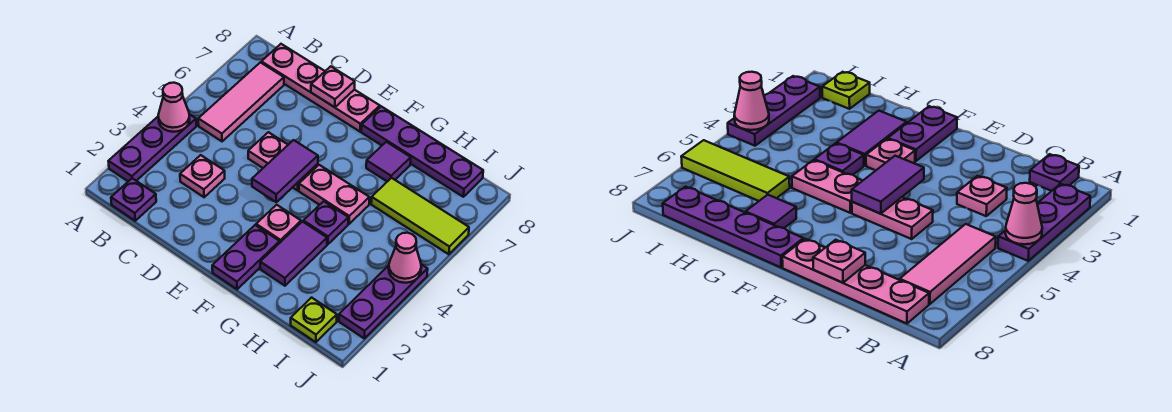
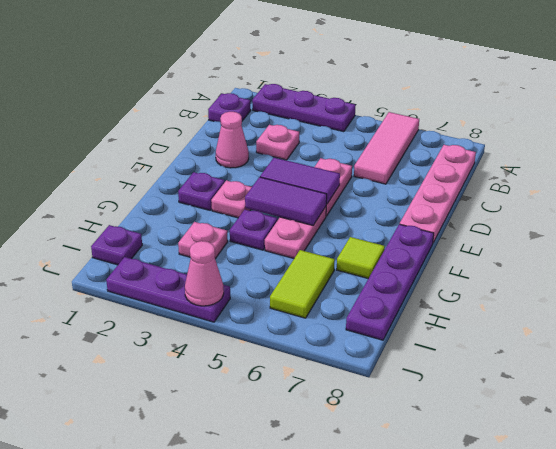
pink 1x1 cone [158,83,190,132] -> pink 1x1 cone moved to [216,112,249,168]
pink 1x3 tile [198,62,284,141] -> pink 1x3 tile turned to [354,112,419,184]
pink 1x1 plate [311,66,355,107] -> pink 1x1 plate moved to [178,222,228,259]
purple 1x2 plate [212,225,280,289] -> purple 1x1 plate [178,172,225,210]
purple 1x2 tile [260,222,327,286] -> purple 1x2 tile moved to [245,177,327,225]
purple 1x1 tile [366,142,411,182] -> lime 1x1 tile [337,237,385,279]
lime 1x3 tile [371,178,469,254] -> lime 1x2 tile [270,250,335,318]
lime 1x1 plate [291,298,337,342] -> purple 1x1 plate [91,225,142,265]

